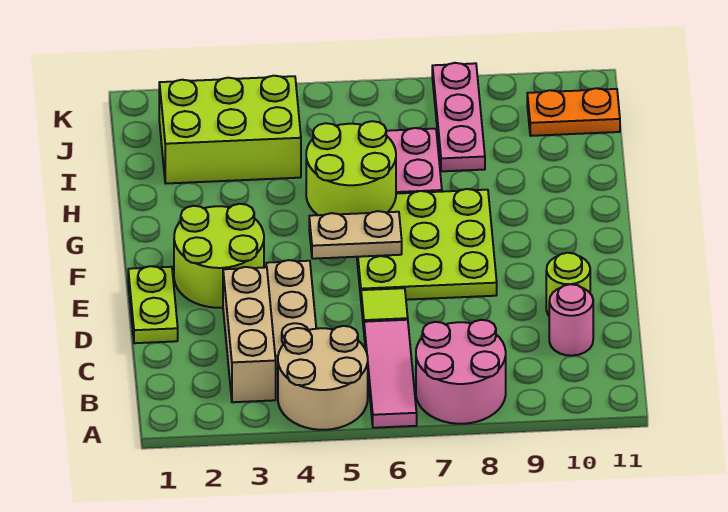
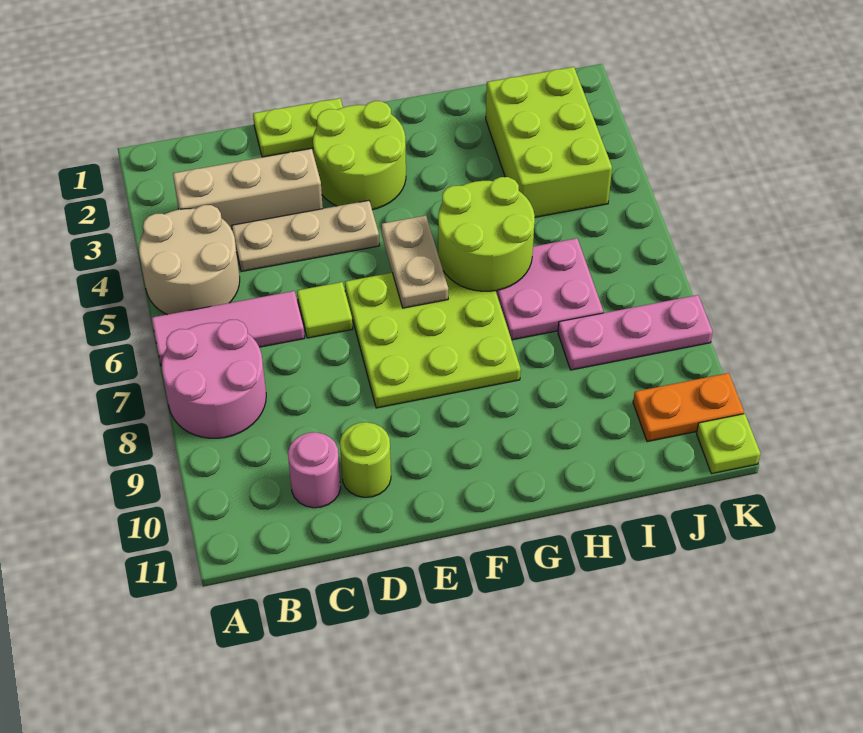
orange 1x2 plate [527,88,620,136] -> orange 1x2 plate turned to [633,373,744,442]
none -> lime 1x1 plate [696,414,761,474]

